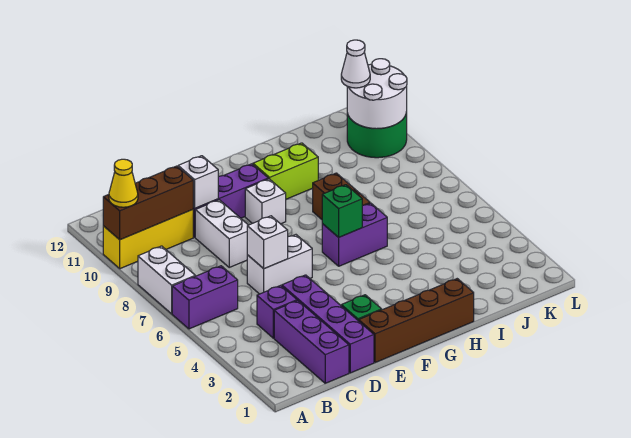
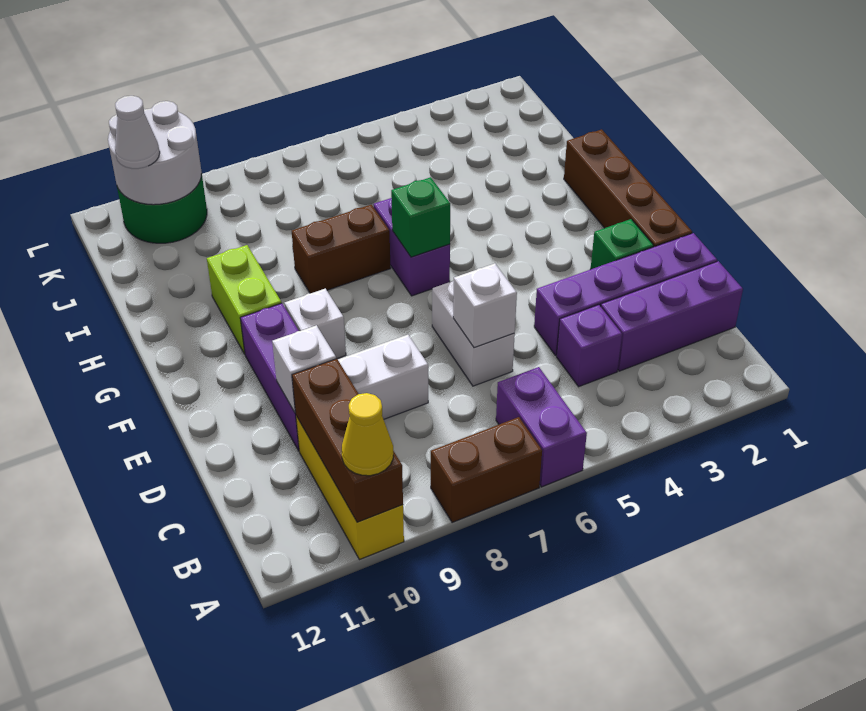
white 1x2 brick [138,246,195,314] -> brown 1x2 brick [431,417,542,523]

